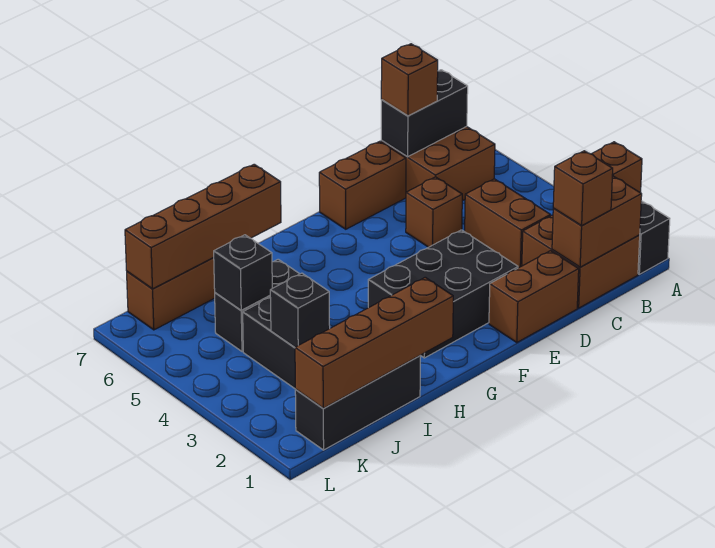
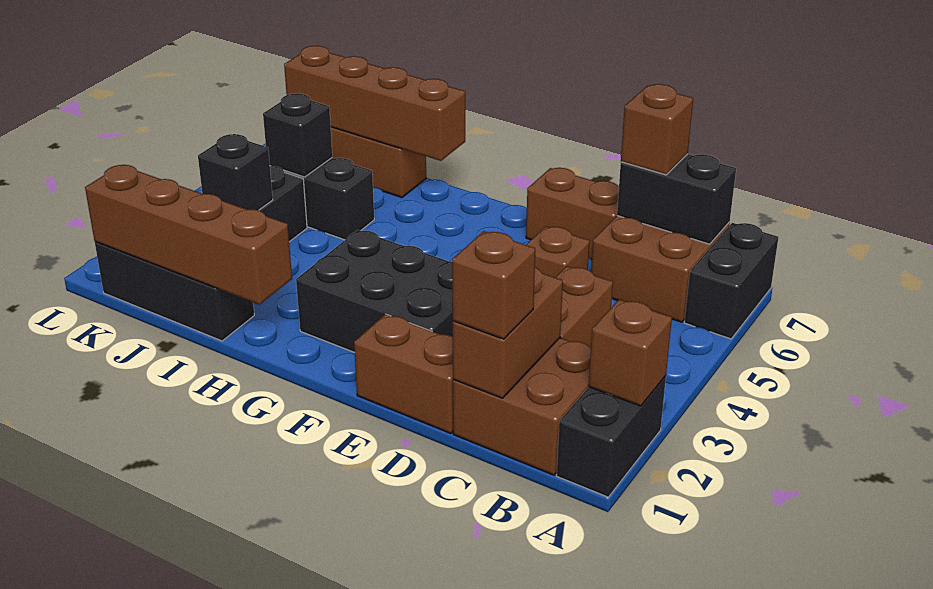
none -> black 1x2 brick [684,223,778,339]
brown 1x2 brick [552,176,642,267] -> brown 1x2 brick turned to [453,267,563,398]

